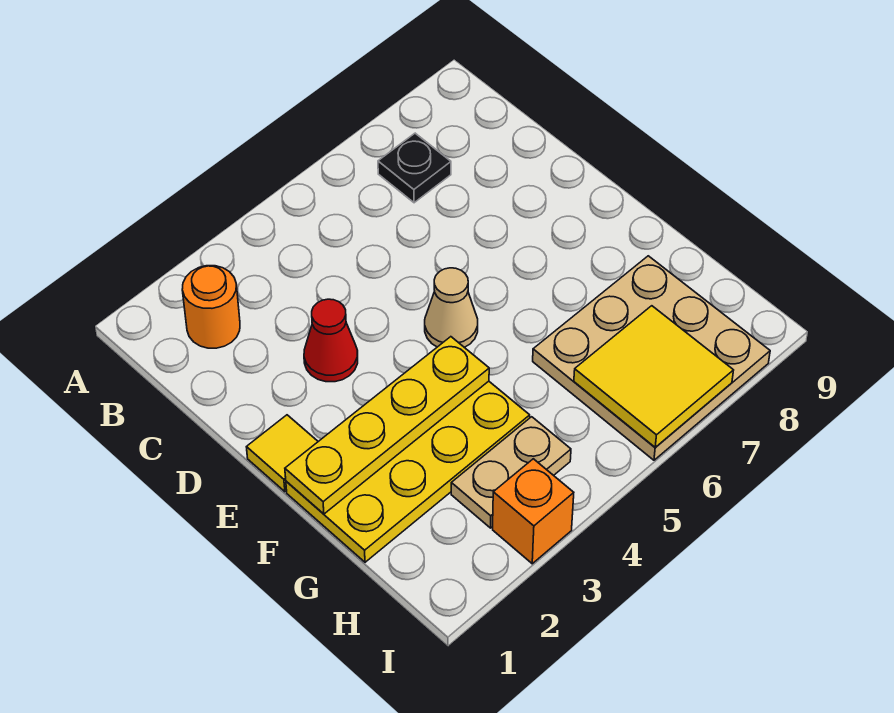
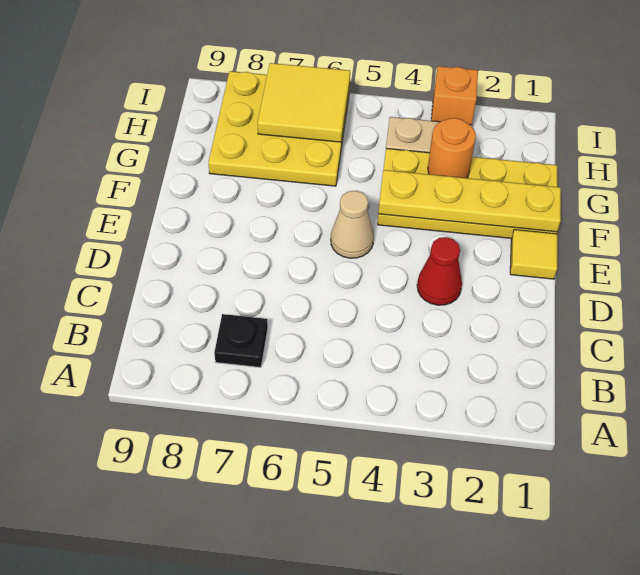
orange 1x1 round brick [182,266,240,348] -> orange 1x1 round brick moved to [428,118,476,178]
tan 3x3 plate [533,256,770,460] -> yellow 3x3 plate [208,71,350,186]

